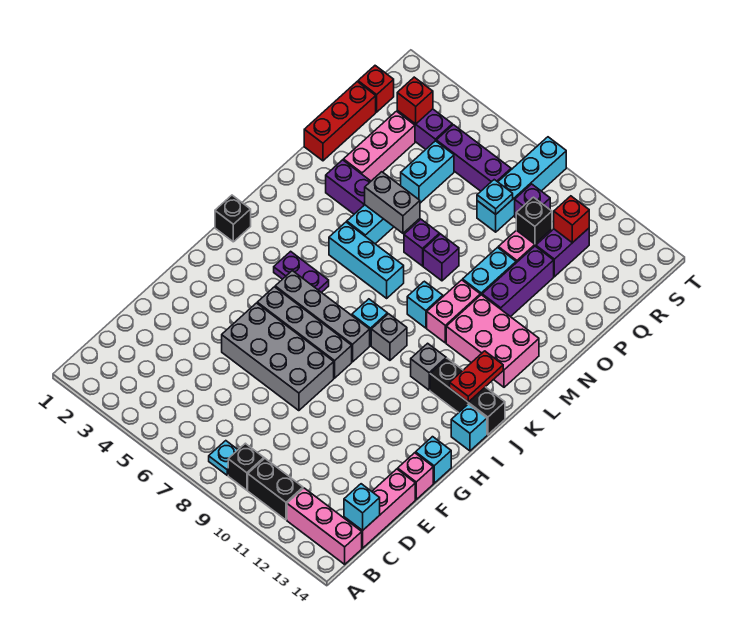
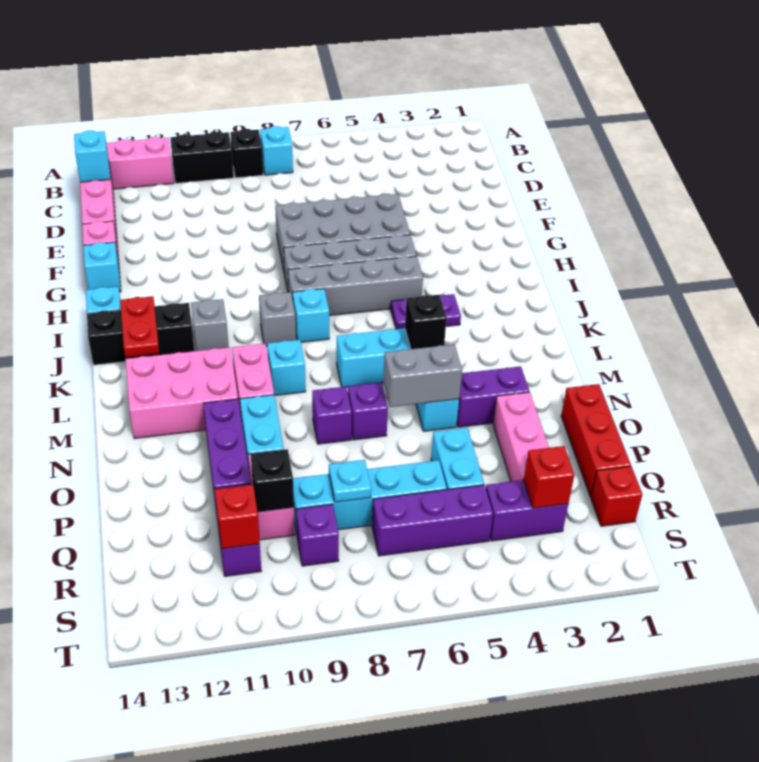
cyan 1x1 plate [209,441,238,475] -> cyan 1x1 brick [260,126,293,175]
black 1x1 brick [215,195,251,242] -> black 1x1 brick moved to [405,295,447,349]
cyan 1x4 brick [477,137,566,232] -> cyan 1x4 brick turned to [293,460,447,534]

